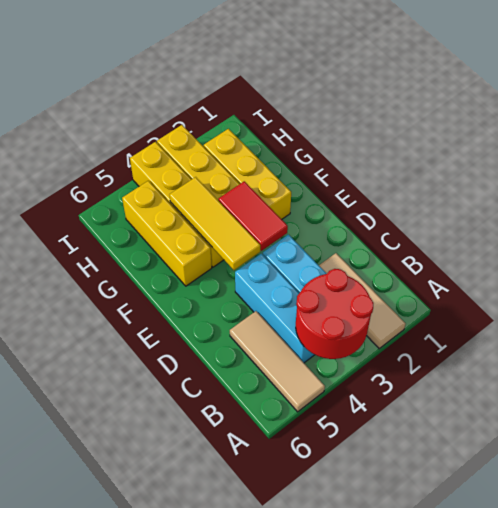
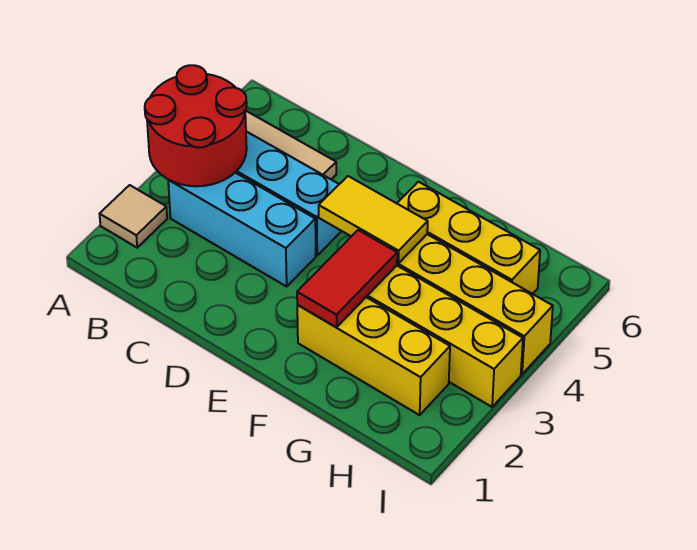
tan 1x3 tile [319,253,406,349] -> tan 1x1 tile [100,185,167,248]
red 1x2 tile [218,181,288,251] -> red 1x2 tile turned to [297,230,397,327]
yellow 1x3 tile [170,177,260,270] -> yellow 1x2 tile [319,176,428,263]

